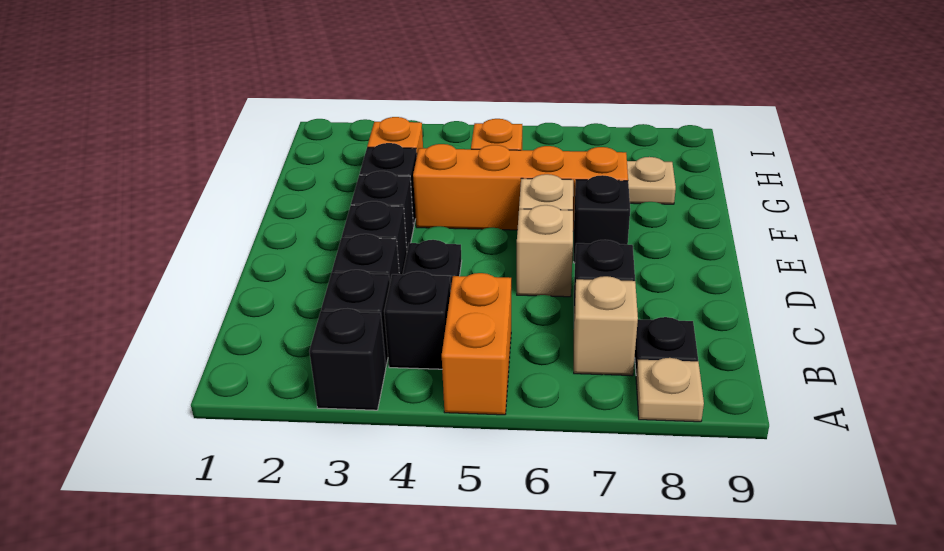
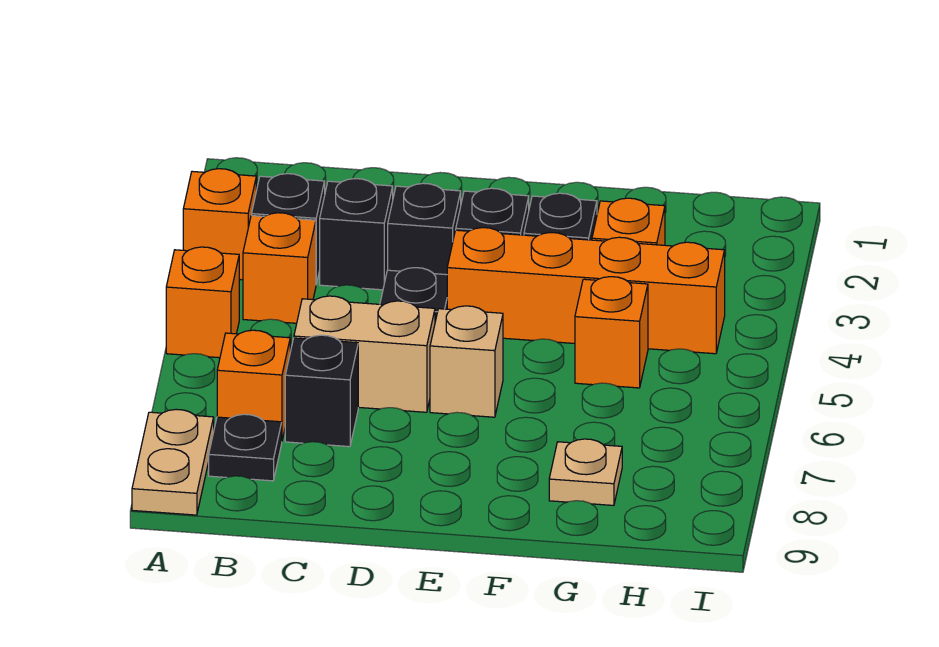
black 1x1 brick [309,309,386,410] -> orange 1x1 brick [183,169,256,280]
orange 1x2 brick [442,273,511,415] -> orange 1x1 brick [166,247,239,358]
tan 1x1 plate [636,358,704,422] -> tan 1x2 plate [132,409,214,515]
black 1x1 brick [384,271,451,369] -> orange 1x1 brick [243,213,316,323]
tan 1x1 brick [574,276,638,376] -> orange 1x1 brick [217,330,290,440]
tan 1x1 brick [517,205,573,297] -> tan 1x2 brick [294,296,435,412]
black 1x1 brick [574,175,630,263] -> none
orange 1x4 brick [413,144,628,231] -> orange 1x4 brick turned to [447,228,725,354]

